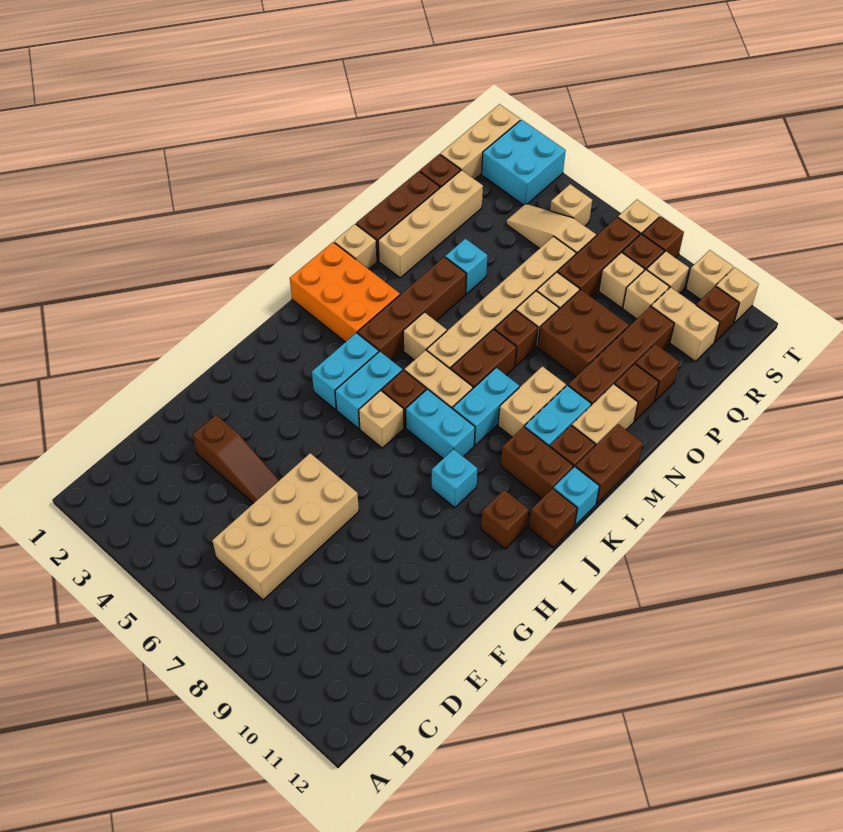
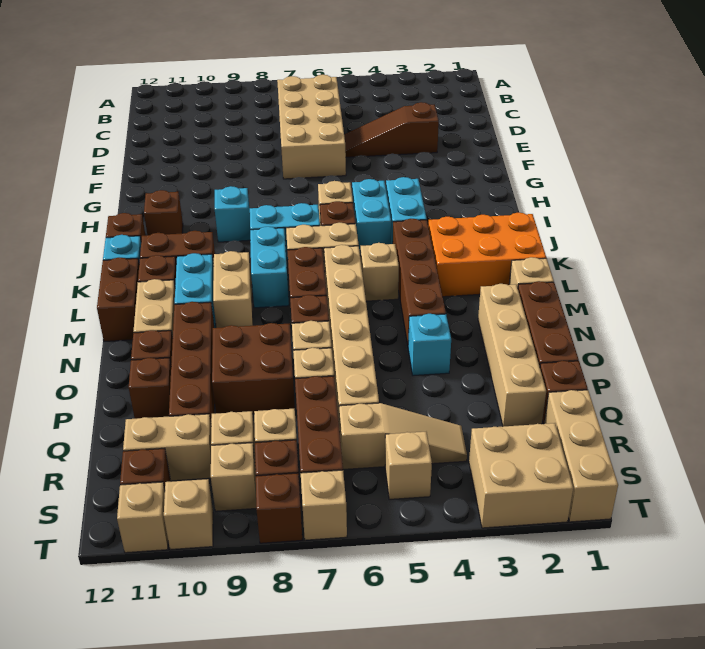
cyan 2x2 brick [482,120,566,205] -> tan 2x2 brick [469,423,573,528]

